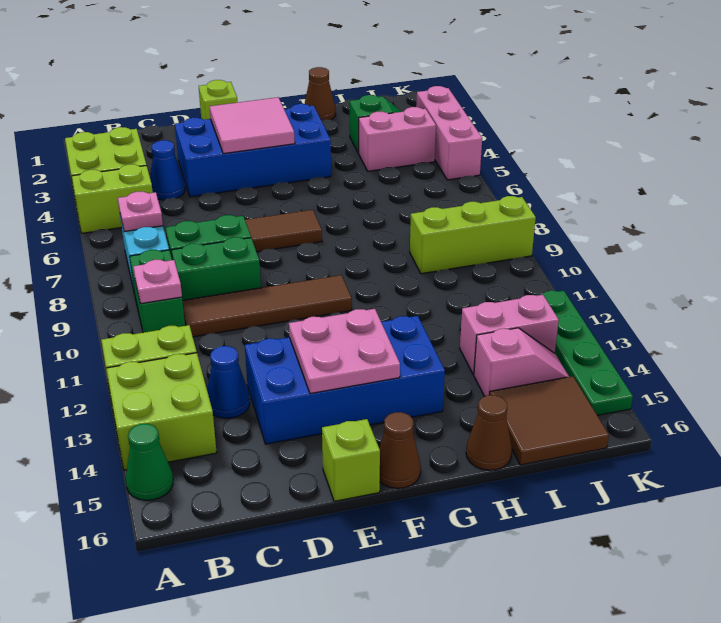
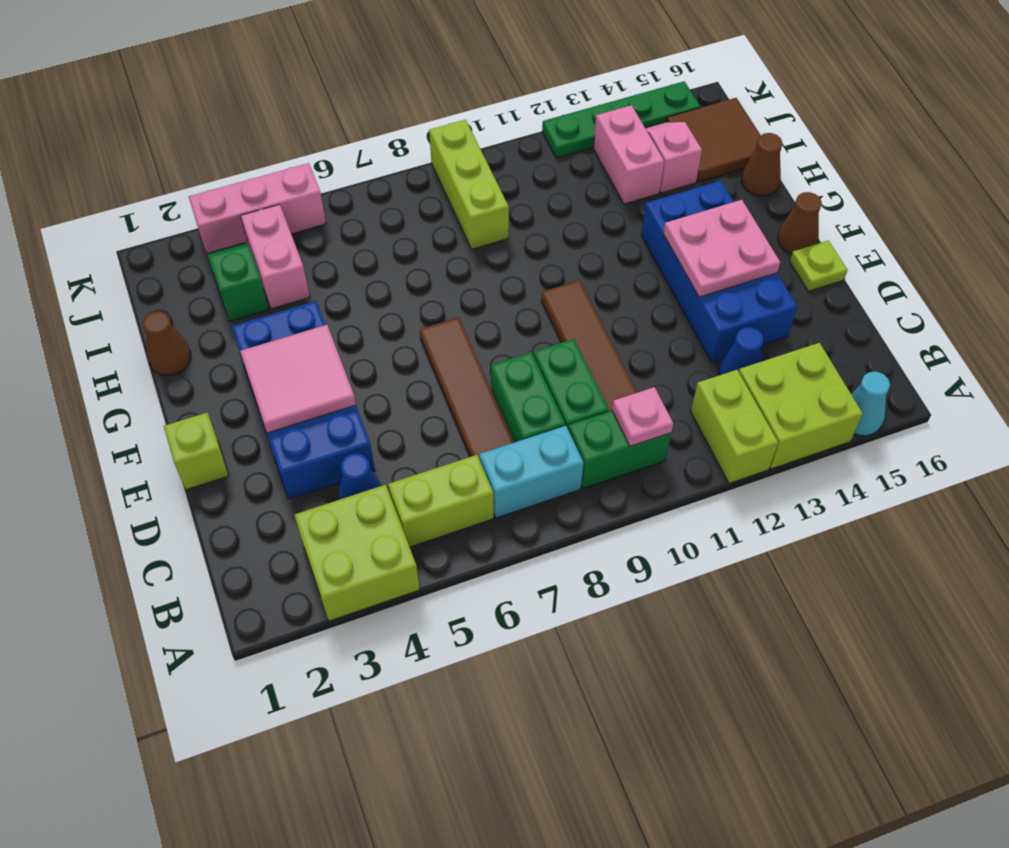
lime 1x2 brick [72,164,153,233] -> lime 1x2 brick turned to [388,455,494,547]
green 1x1 cone [126,424,173,500] -> cyan 1x1 cone [851,372,890,436]
pink 1x1 plate [118,192,163,232] -> none
lime 1x1 brick [322,419,380,501] -> lime 1x1 plate [790,240,848,291]

